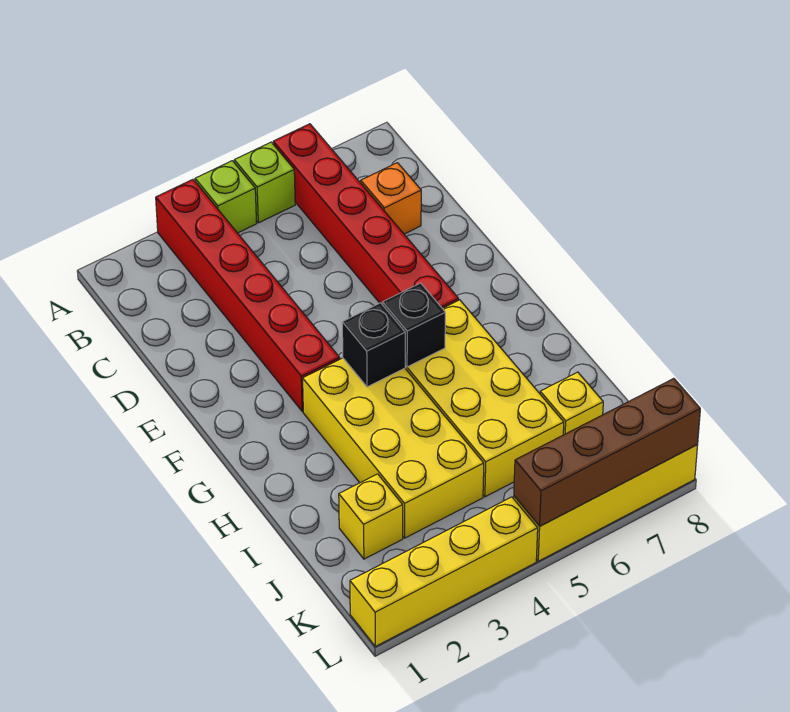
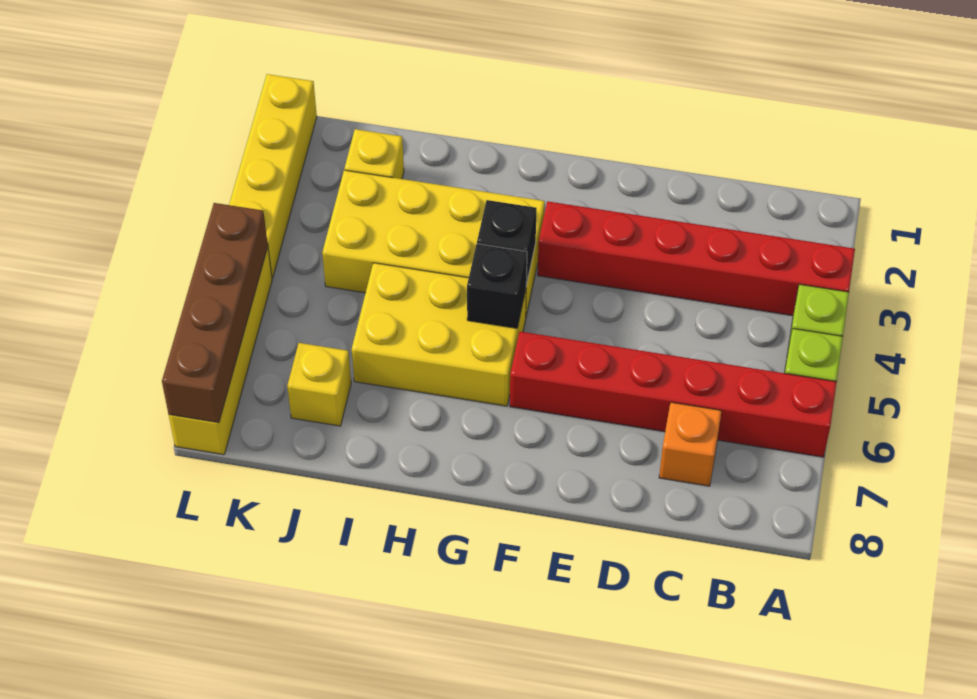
yellow 2x4 brick [405,300,564,497] -> yellow 2x3 brick [352,263,526,406]

